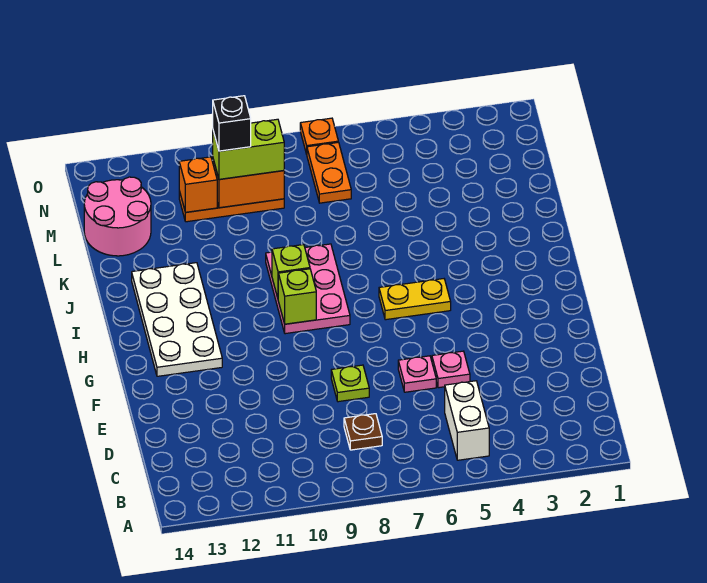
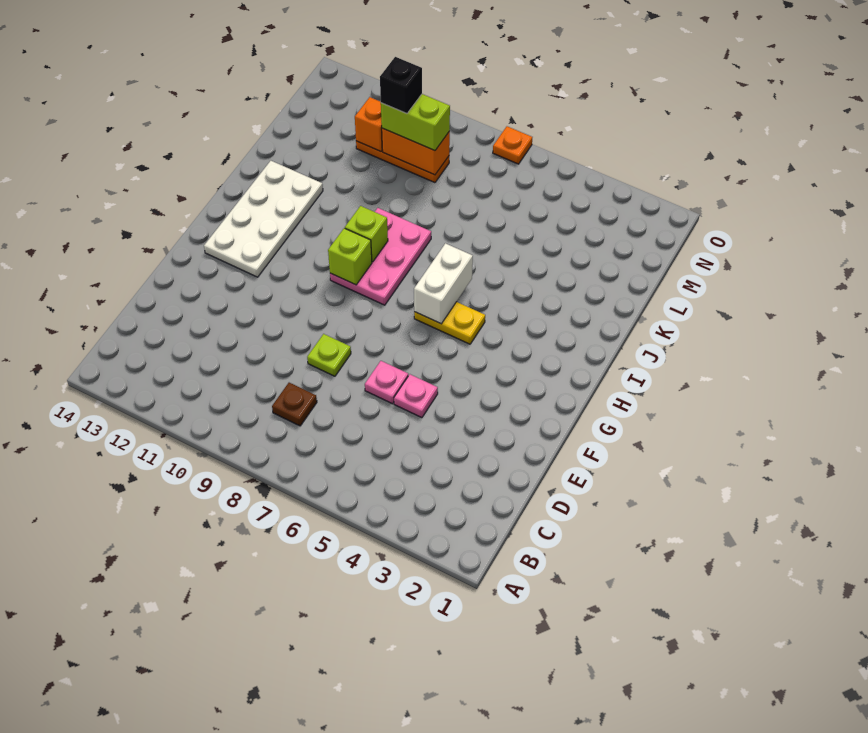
white 1x2 brick [445,381,489,460] -> white 1x2 brick moved to [414,243,473,324]
pink 2x2 round brick [84,177,151,256] -> none
orange 1x2 plate [307,142,351,203] -> none

